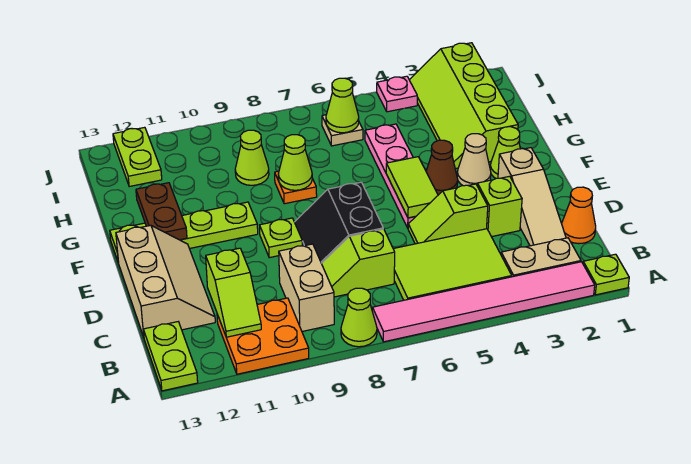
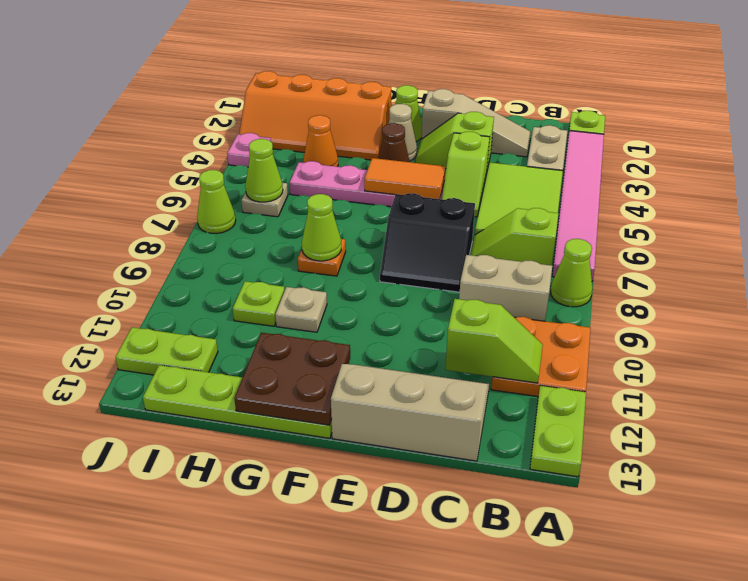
lime 1x2 plate [143,322,198,391] -> lime 1x2 plate turned to [530,386,586,477]
orange 1x1 cone [562,187,596,244] -> orange 1x1 cone moved to [303,115,338,167]
lime 1x2 slope [321,229,395,297] -> lime 1x2 slope turned to [471,208,559,265]
lime 1x2 tile [386,157,438,218] -> orange 1x2 tile [364,158,446,199]
lime 1x1 plate [260,218,302,258] -> lime 1x1 plate moved to [233,281,285,326]
lime 1x4 plate [110,202,258,263] -> lime 1x4 plate turned to [143,365,332,438]
brown 1x2 plate [136,183,187,240] -> brown 2x2 plate [234,333,350,425]
lime 2x4 slope [410,43,518,169] -> orange 2x4 slope [239,71,391,160]
none -> tan 1x1 plate [275,287,327,332]
lime 1x1 cone [235,130,269,185] -> lime 1x1 cone moved to [197,170,236,233]

